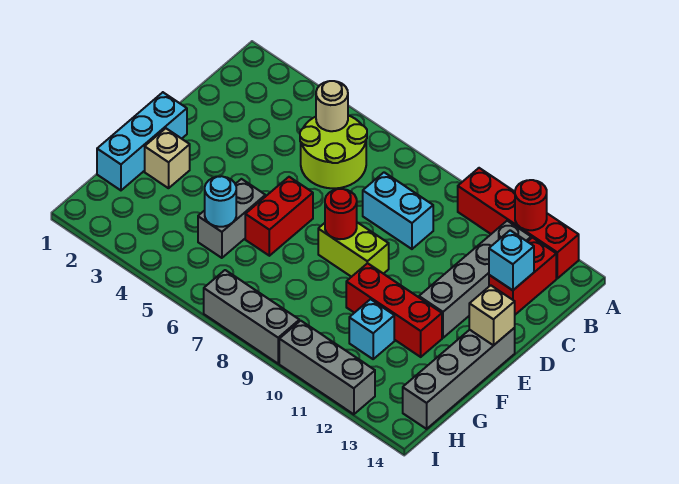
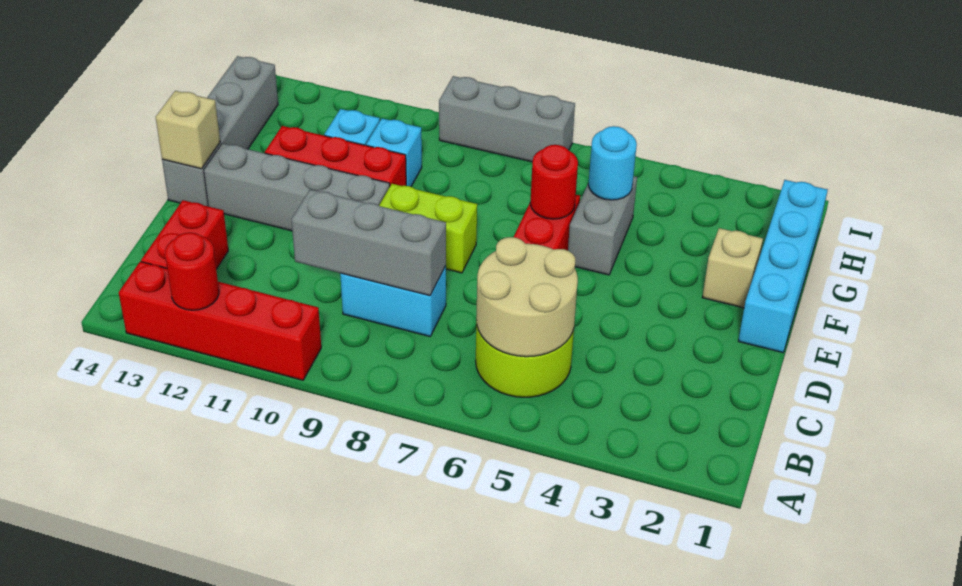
tan 1x1 round brick [316,81,348,131] -> tan 2x2 round brick [476,237,578,357]
grey 1x4 brick [419,221,531,338] -> grey 1x4 brick turned to [204,143,390,231]
cyan 1x1 brick [489,230,534,290] -> cyan 1x1 brick moved to [366,119,422,187]
cyan 1x3 brick [97,92,187,190] -> cyan 1x4 brick [738,180,828,353]
red 1x1 round brick [325,189,357,239] -> red 1x1 round brick moved to [530,145,578,219]
grey 1x3 brick [279,321,375,414] -> grey 1x3 brick moved to [291,190,446,296]

